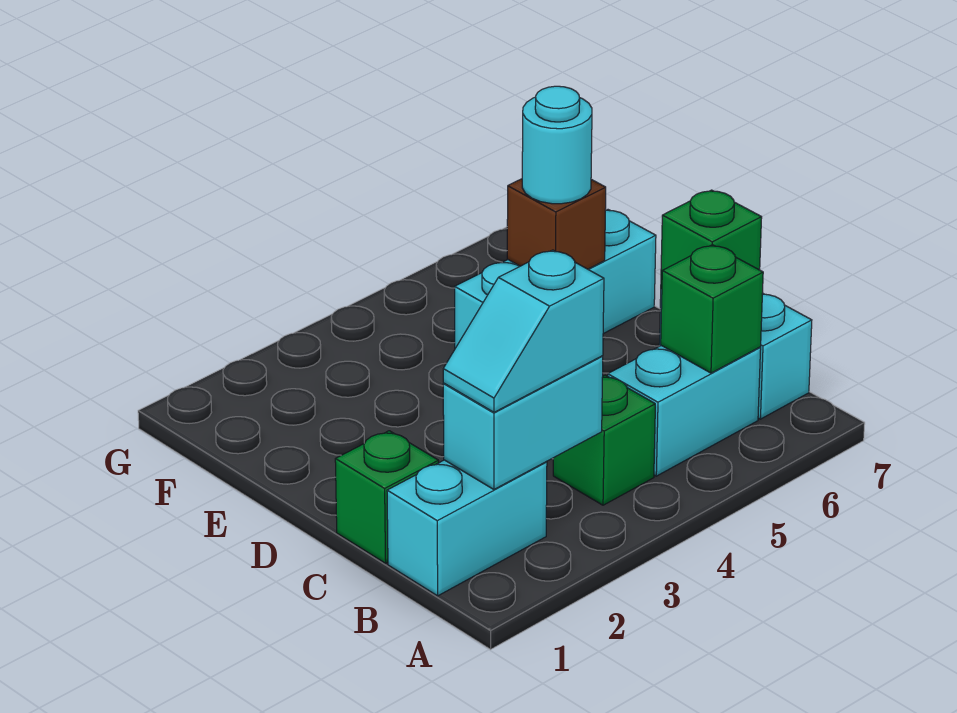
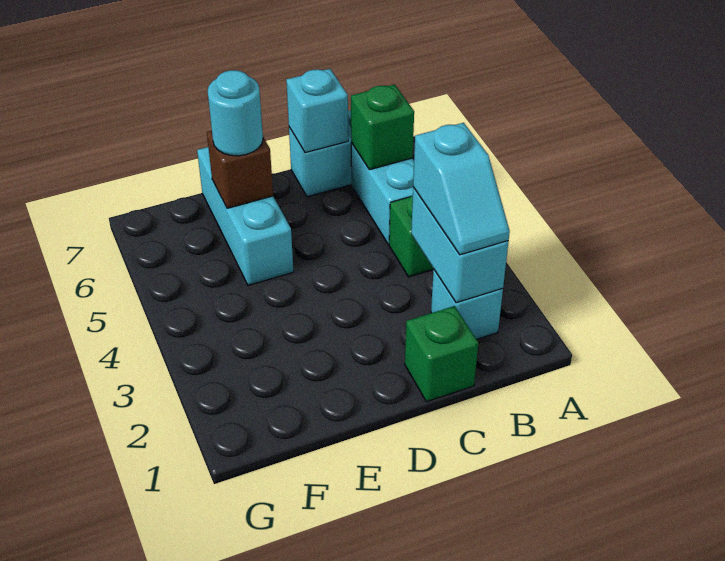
cyan 1x2 brick [387,460,547,596] -> cyan 1x1 brick [431,270,503,339]
green 1x1 brick [661,190,762,289] -> cyan 1x1 brick [286,69,348,153]

